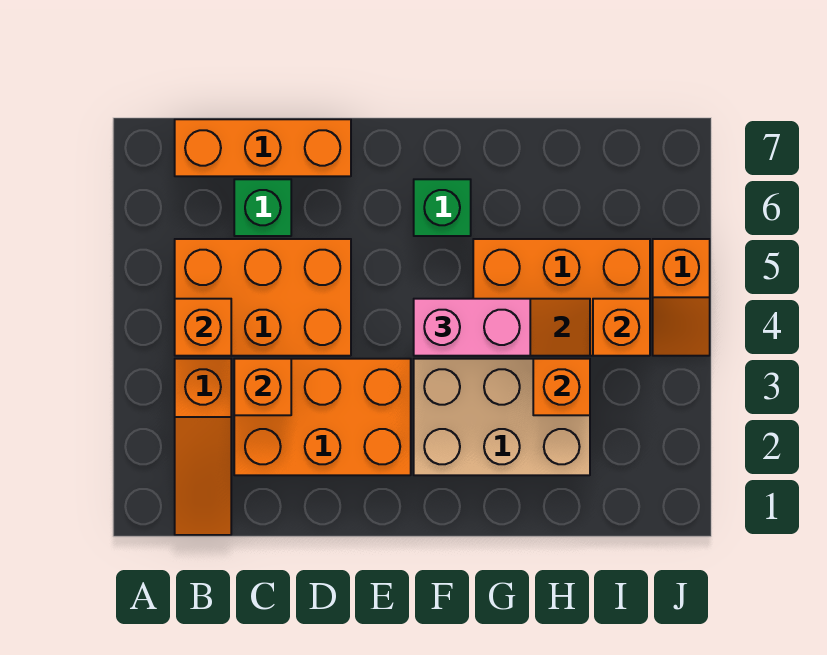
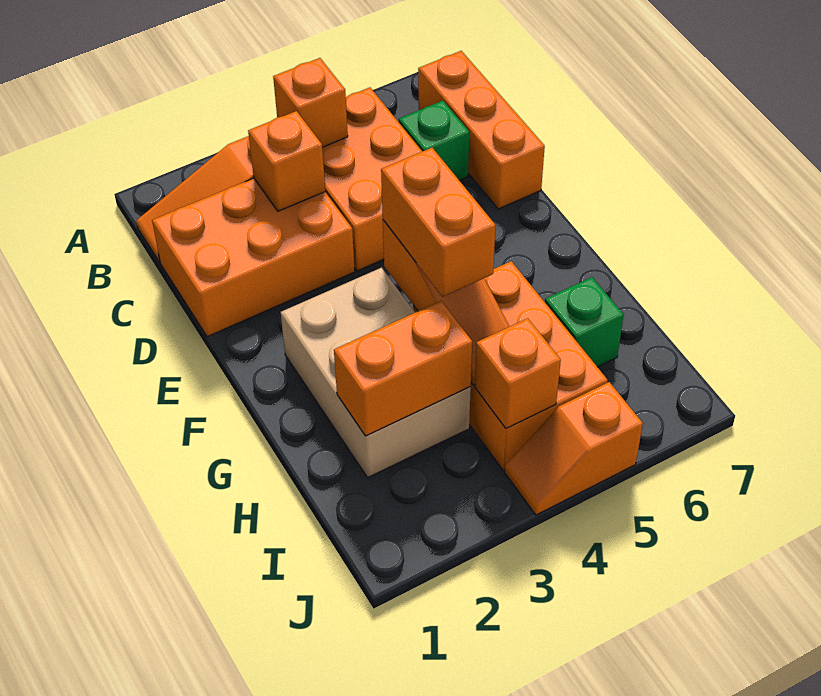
orange 2x3 brick [234,359,411,475] -> orange 2x3 brick turned to [152,178,355,337]
pink 1x2 brick [414,299,530,356] -> orange 1x2 brick [381,148,496,297]
green 1x1 brick [414,179,471,236] -> green 1x1 brick moved to [545,277,624,367]
orange 1x1 brick [533,359,590,415] -> orange 1x2 brick [334,301,472,436]

